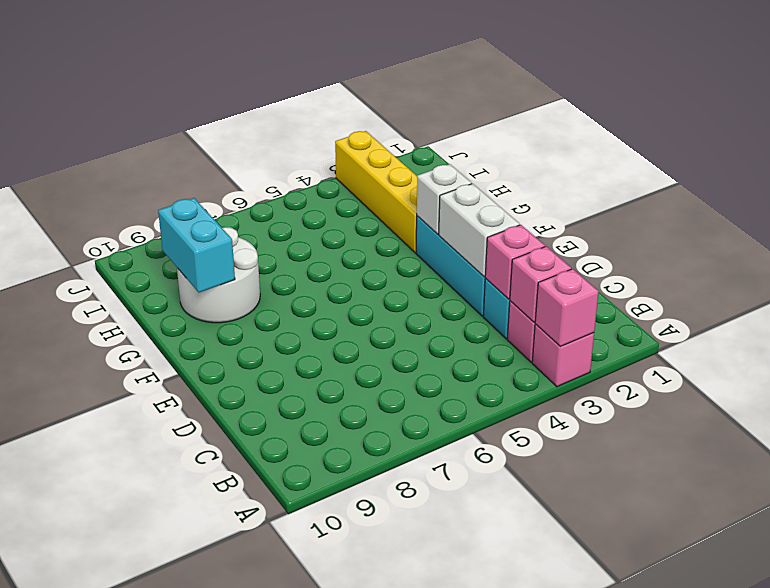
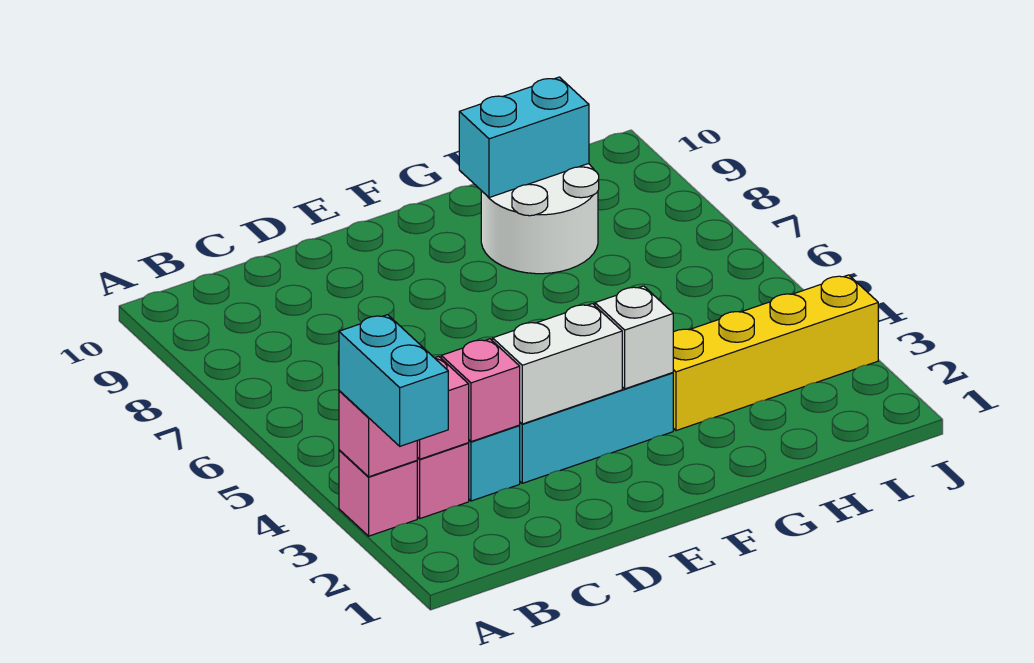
none -> cyan 1x2 brick [339,315,448,446]

